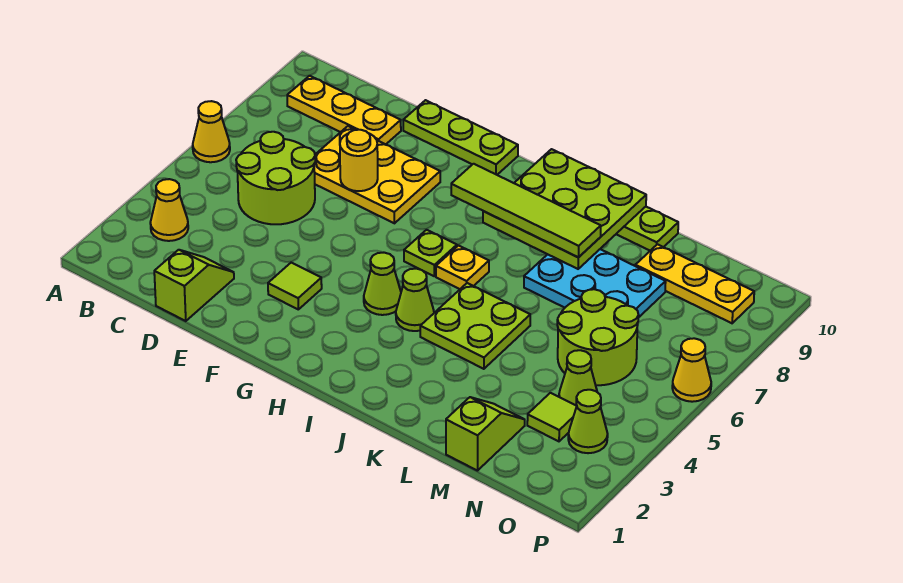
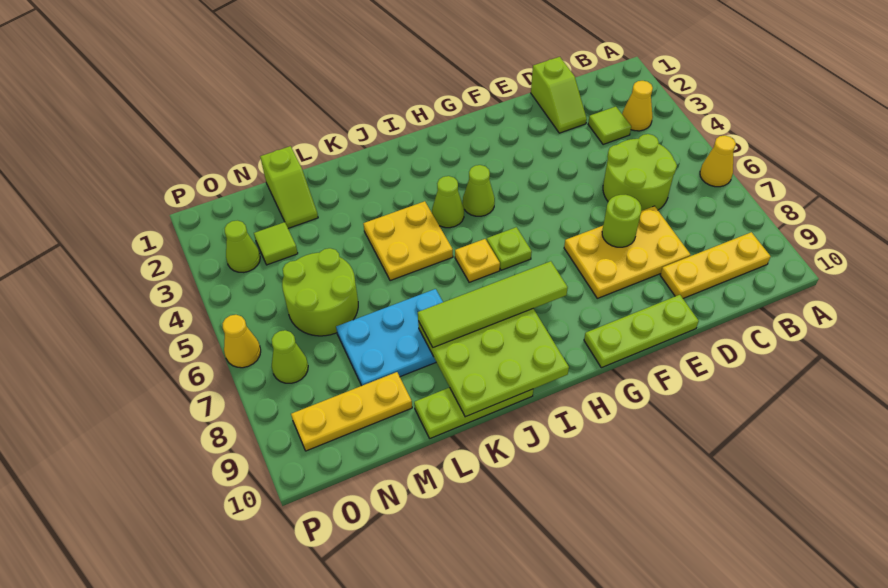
yellow 1x1 round brick [340,130,378,191] -> lime 1x1 round brick [602,195,641,247]
lime 1x1 tile [268,263,322,309] -> lime 1x1 tile moved to [588,107,631,145]
lime 2x2 plate [420,283,530,369] -> yellow 2x2 plate [363,201,453,281]
lime 1x1 cone [559,350,597,406] -> lime 1x1 cone moved to [272,330,308,383]

